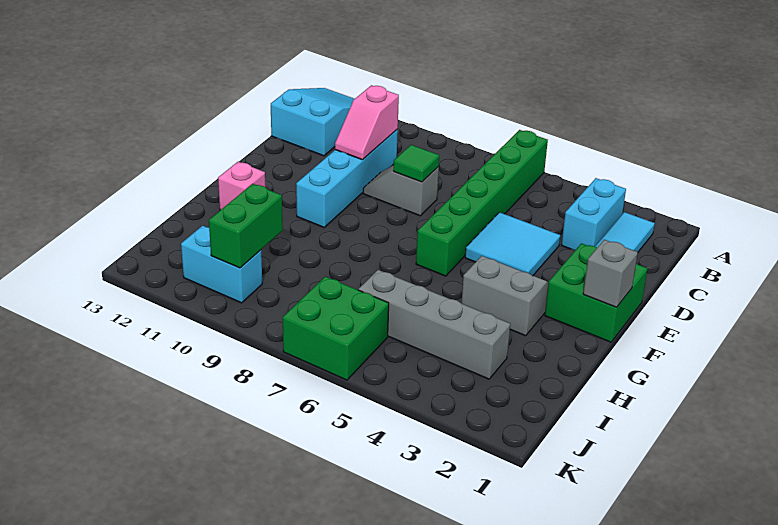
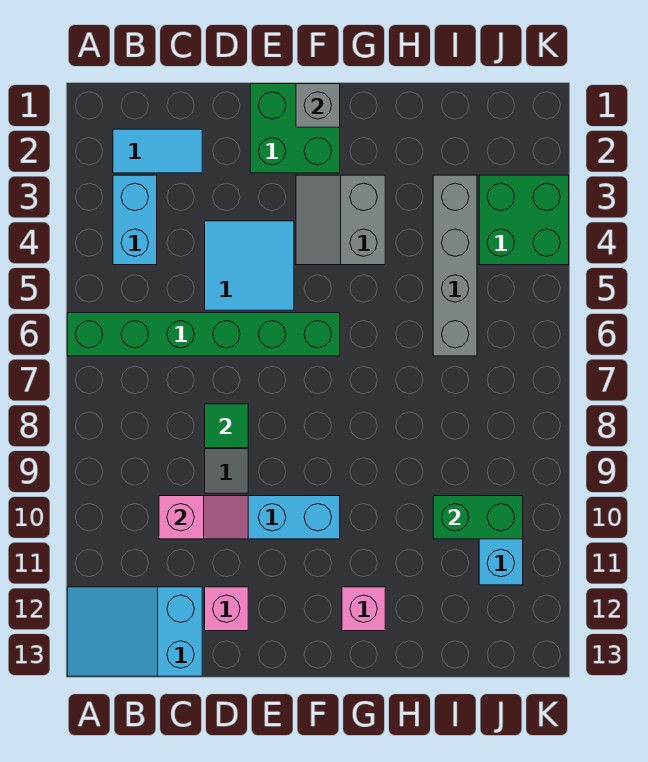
cyan 1x2 brick [562,178,626,250] -> cyan 1x2 brick turned to [113,175,157,265]
none -> pink 1x1 brick [205,587,248,631]
green 2x2 brick [283,277,389,380] -> green 2x2 brick moved to [479,175,569,265]

